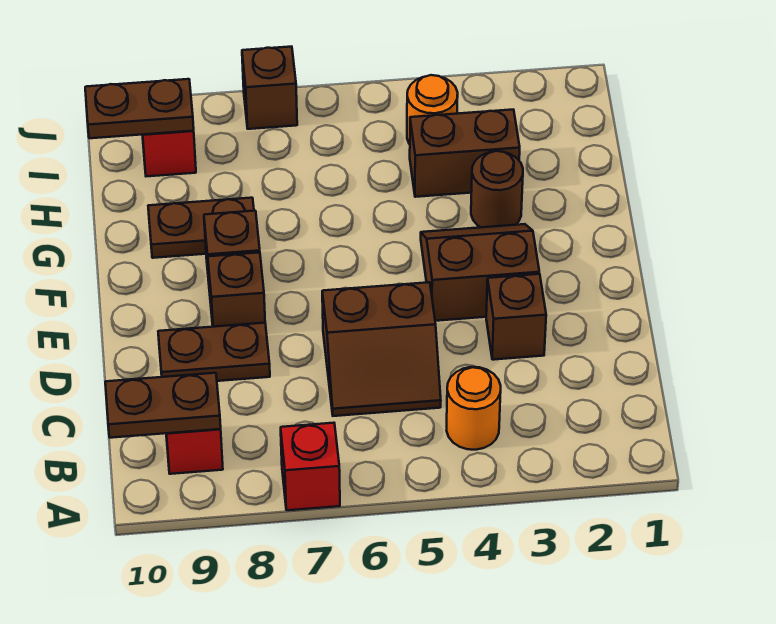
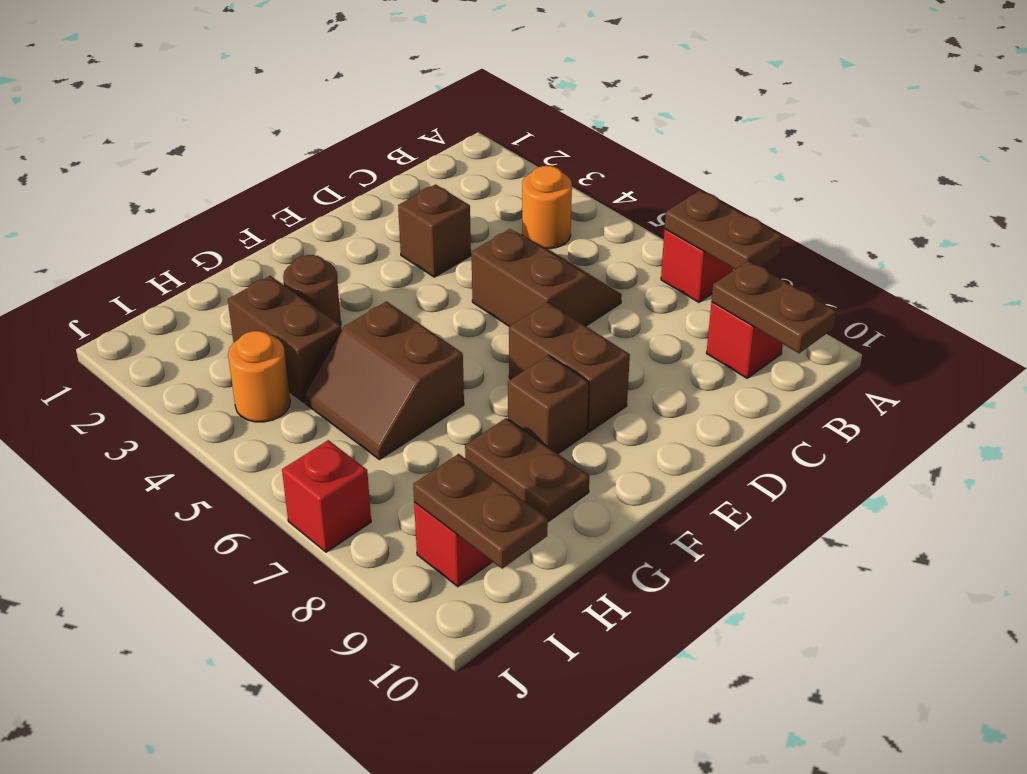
brown 1x2 plate [158,323,270,381] -> brown 1x2 plate moved to [665,191,782,269]
brown 2x2 slope [421,224,539,321] -> brown 2x2 slope moved to [305,301,464,460]
brown 1x1 brick [208,252,265,327] -> brown 1x2 brick [509,303,630,432]
brown 1x1 brick [242,47,297,129] -> red 1x1 brick [282,440,371,552]

